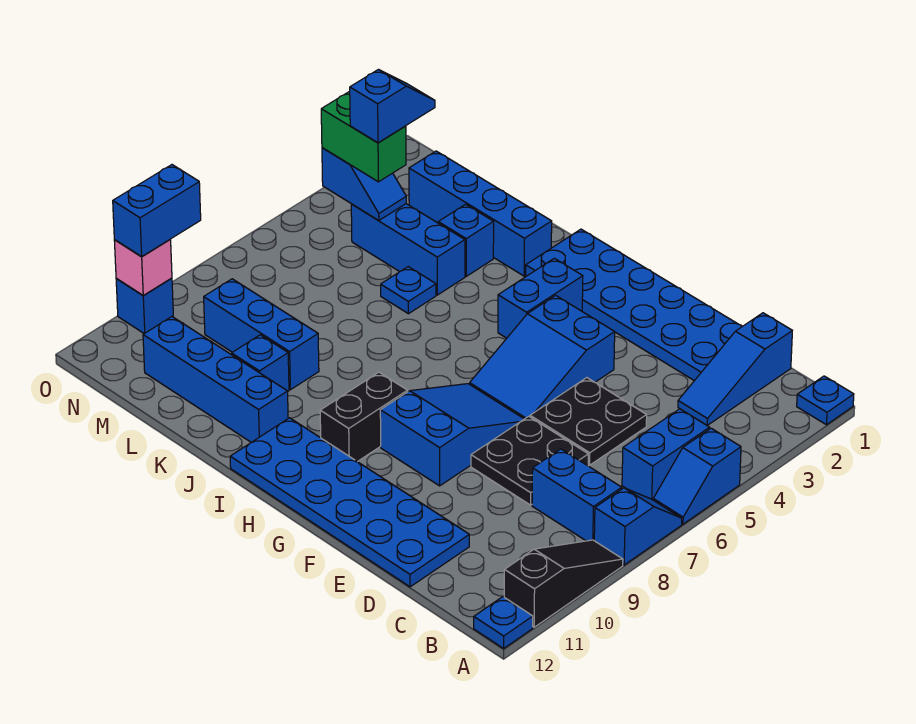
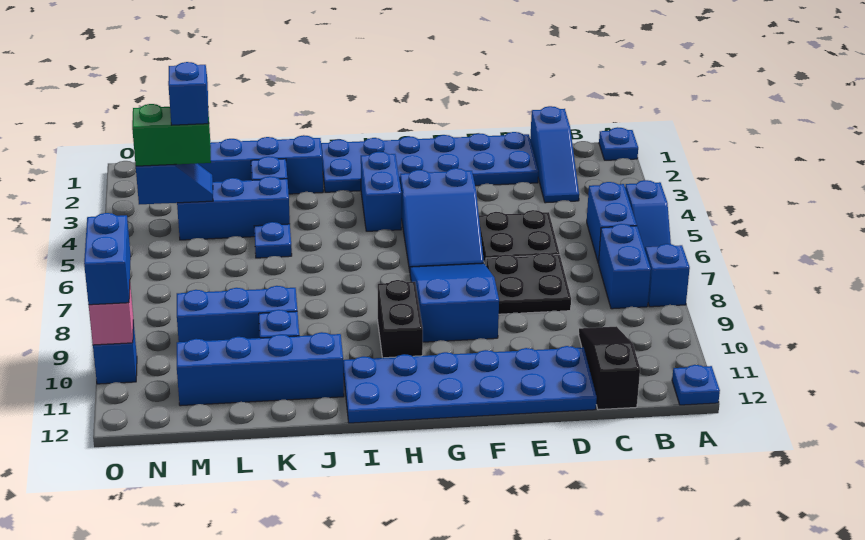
black 1x3 slope [504,540,623,627] -> black 1x3 slope moved to [579,326,640,410]
blue 1x2 brick [532,449,622,541] -> blue 1x2 brick turned to [598,224,651,309]

